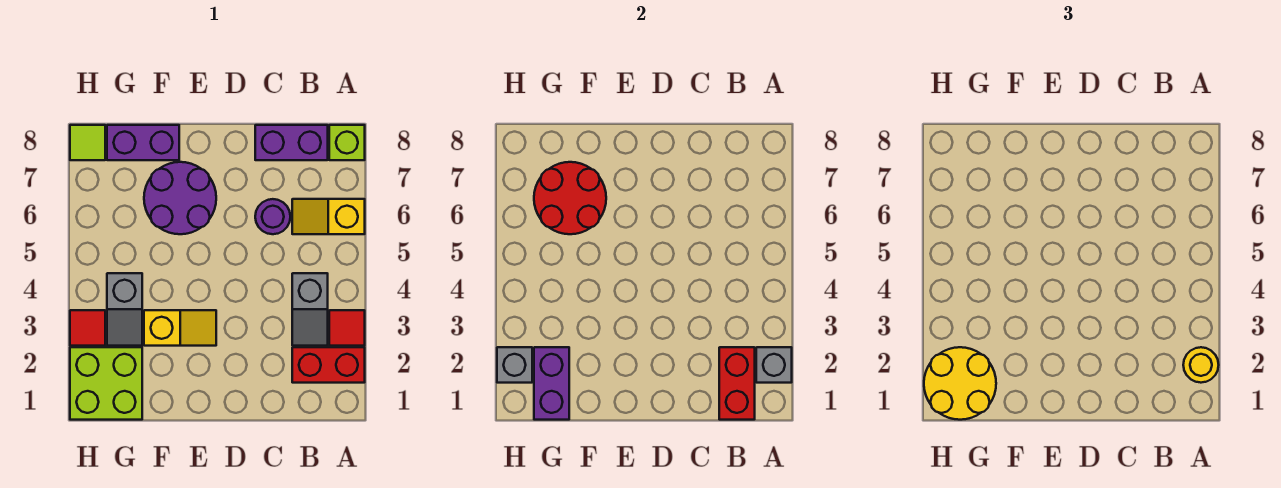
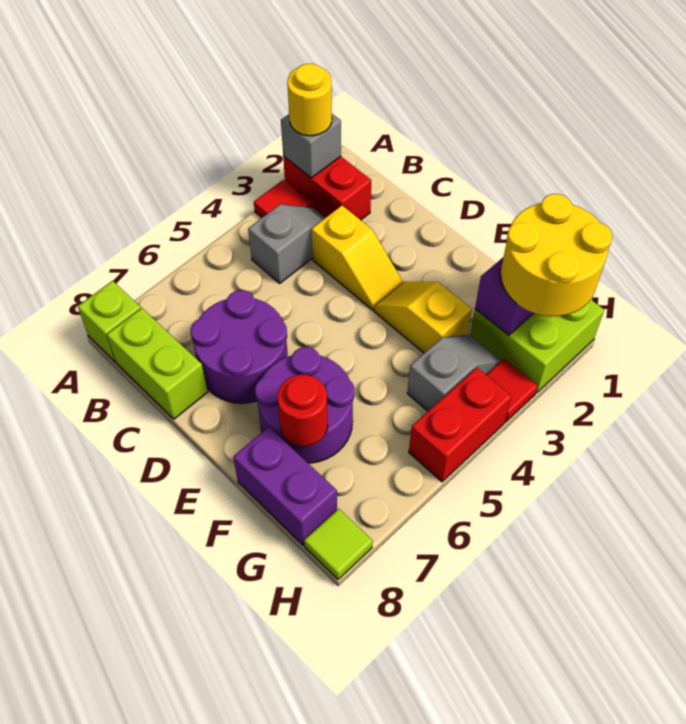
yellow 1x2 slope [292,199,365,234] -> yellow 1x2 slope moved to [311,206,402,310]
red 1x2 brick [719,347,755,420] -> red 1x2 brick moved to [409,368,512,482]
purple 1x2 brick [255,125,328,160] -> lime 1x2 brick [107,308,208,419]
purple 1x1 round brick [255,199,290,234] -> purple 2x2 round brick [191,290,288,403]
red 2x2 round brick [534,162,606,234] -> red 1x1 round brick [277,375,328,446]
grey 1x1 brick [497,347,532,383] -> none

